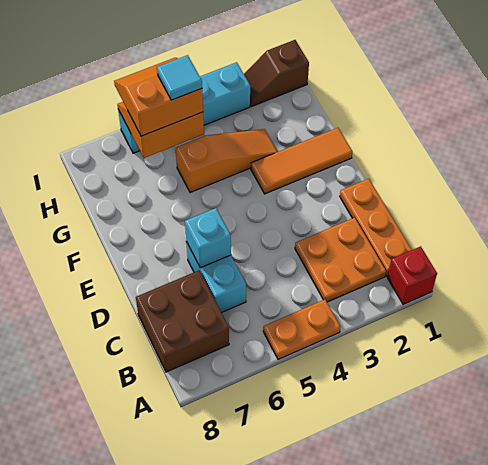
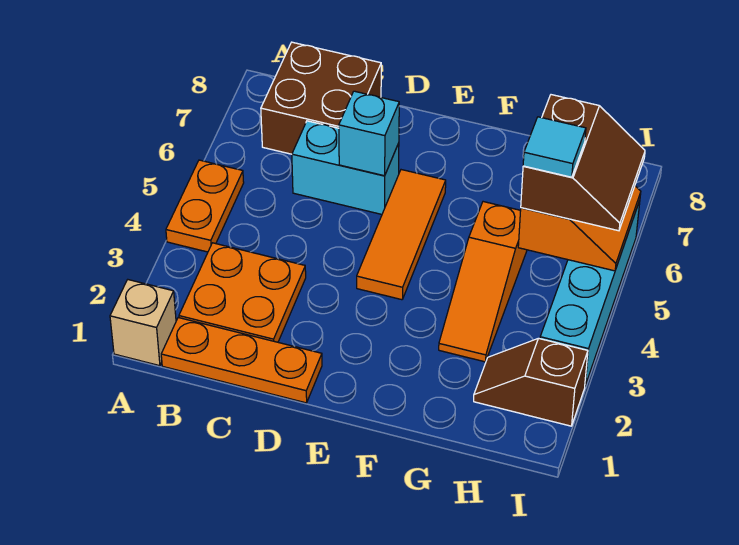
red 1x1 brick [387,246,437,304] -> tan 1x1 brick [110,280,176,366]
orange 1x3 tile [251,128,352,194] -> orange 1x3 tile moved to [357,170,446,300]
orange 2x2 slope [114,58,203,136] -> brown 2x2 slope [521,95,645,231]
brown 1x2 slope [244,40,309,107] -> brown 1x2 slope turned to [474,338,588,426]

